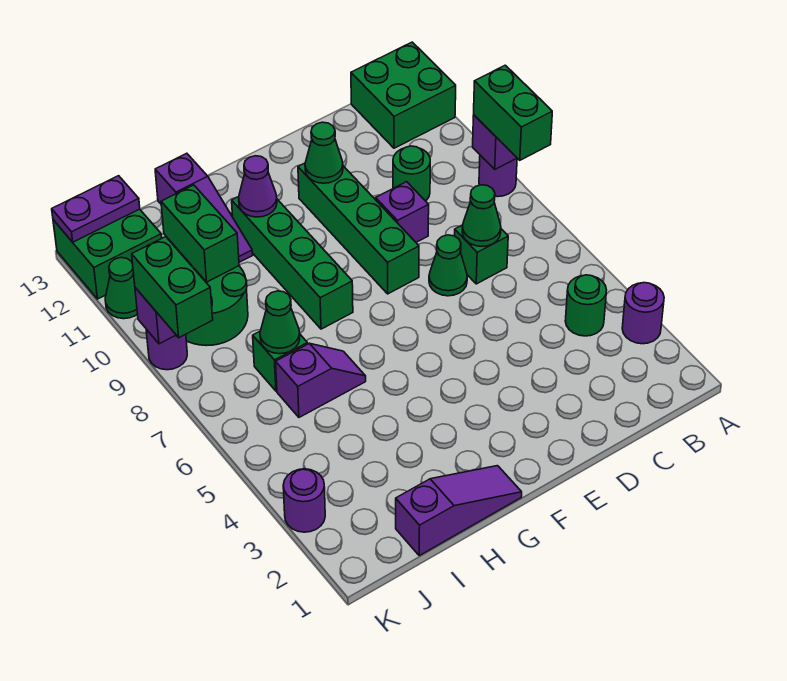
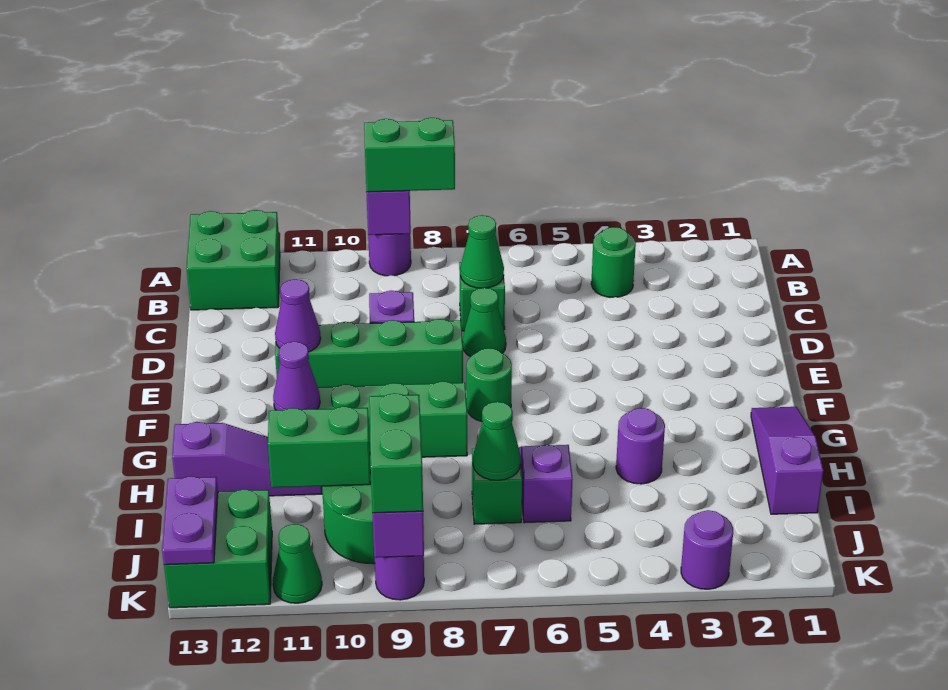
purple 1x1 round brick [622,283,664,344] -> purple 1x1 round brick moved to [616,408,665,484]
green 1x1 round brick [393,146,430,201] -> green 1x1 round brick moved to [466,348,512,421]
green 1x1 cone [305,122,343,183] -> purple 1x1 cone [275,279,321,352]
green 1x2 brick [132,237,213,338] -> green 1x2 brick turned to [369,393,423,513]

